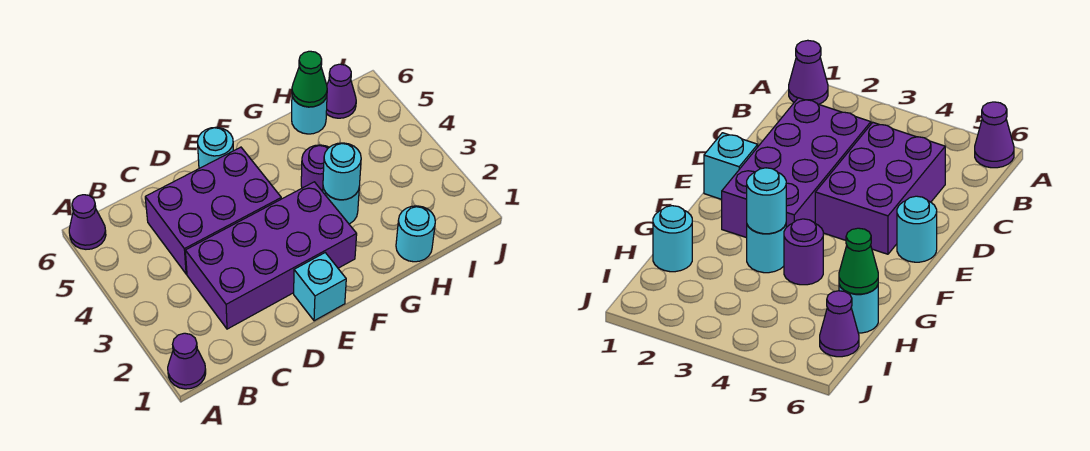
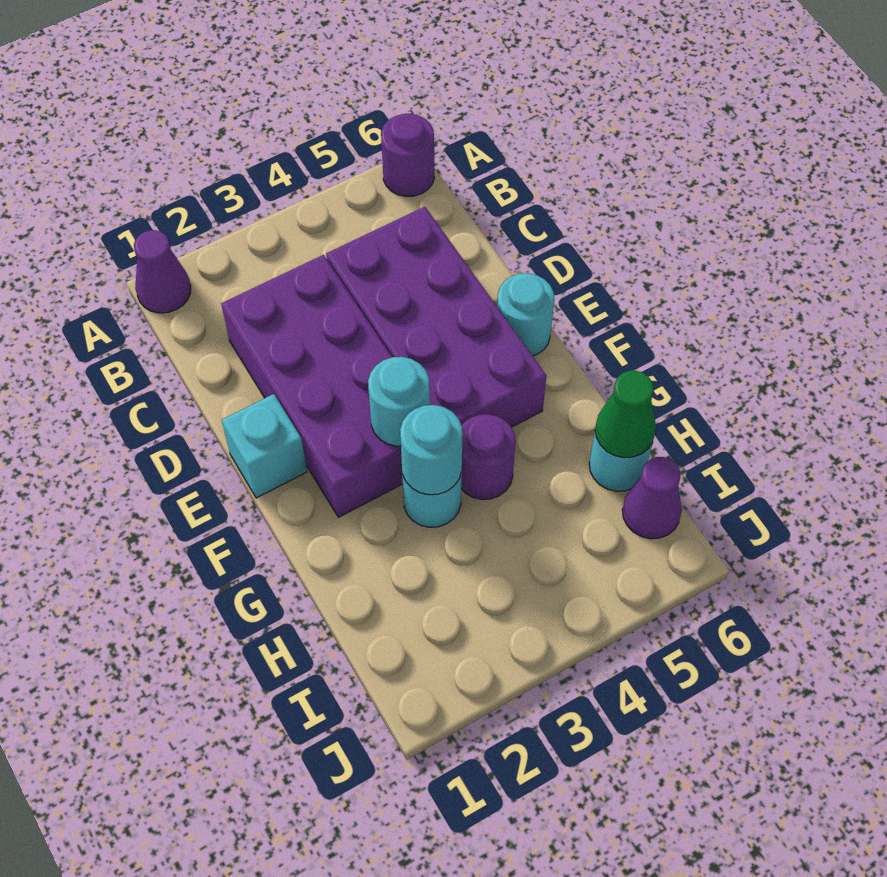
purple 1x1 cone [69,195,106,249] -> purple 1x1 round brick [381,114,434,197]
purple 2x3 brick [145,147,281,274] -> purple 2x4 brick [326,207,546,427]
cyan 1x1 round brick [396,206,435,262] -> cyan 1x1 round brick moved to [368,357,430,446]

